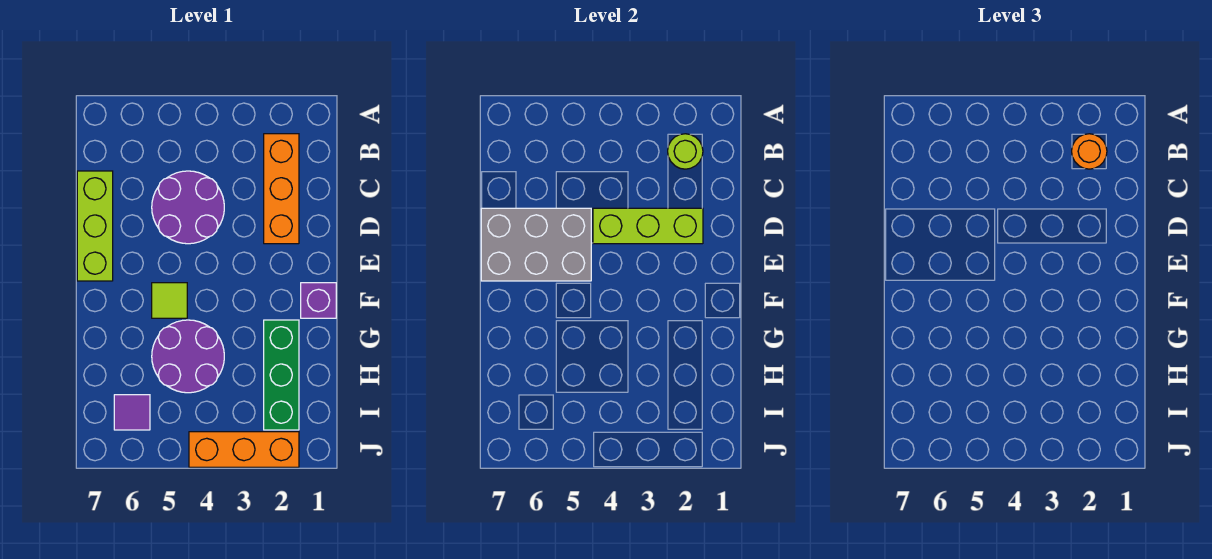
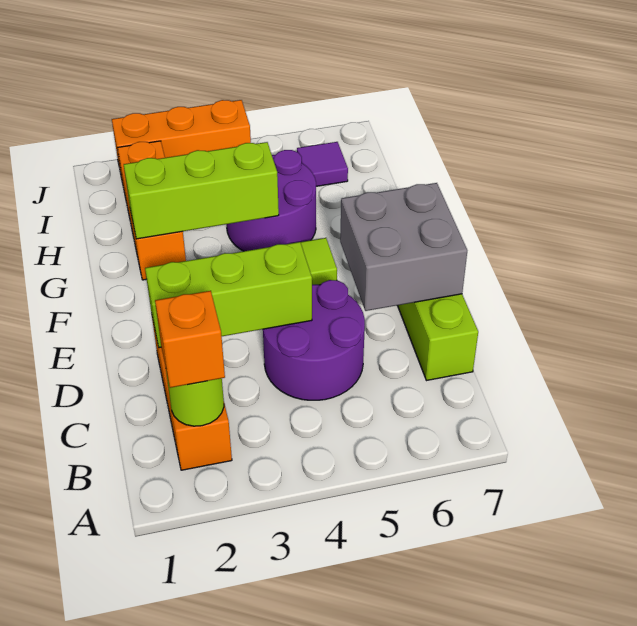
orange 1x1 round brick [1072,134,1107,169] -> orange 1x1 brick [155,291,225,388]
grey 2x3 brick [481,208,591,281] -> grey 2x2 brick [340,183,467,311]
purple 1x1 brick [301,283,336,318] -> none
green 1x3 brick [264,320,299,430] -> orange 1x3 brick [117,141,186,280]
none -> lime 1x3 brick [124,142,279,239]

